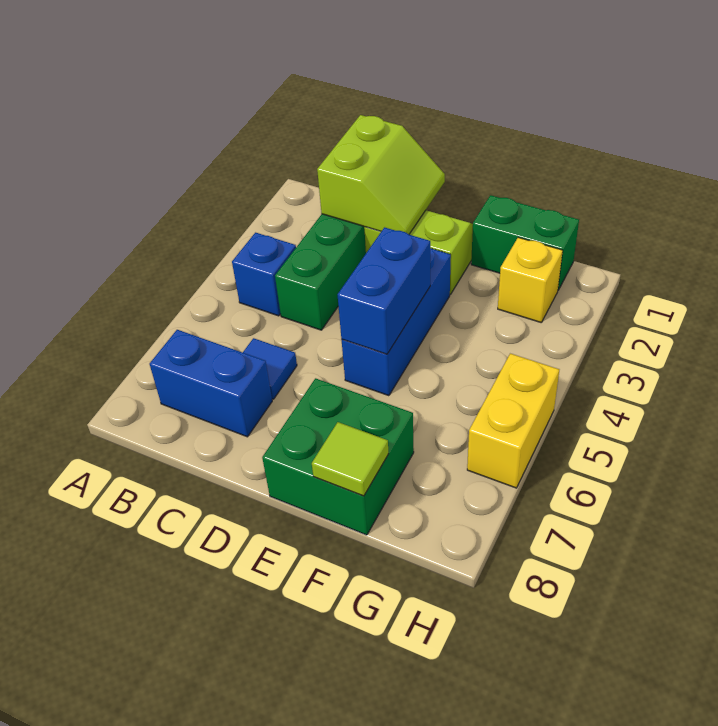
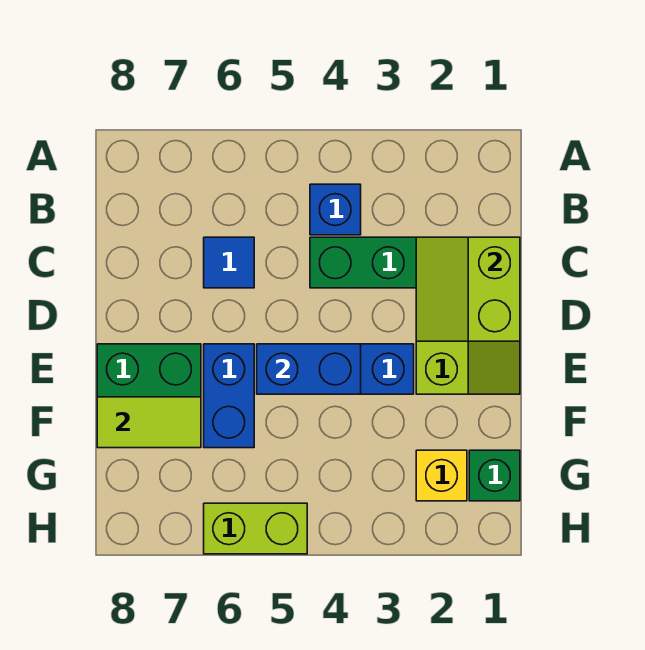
blue 1x2 brick [150,330,272,437] -> blue 1x2 brick moved to [204,344,254,448]
lime 2x2 slope [317,115,445,234] -> lime 2x2 slope turned to [416,237,520,341]
green 1x2 brick [471,195,579,290] -> green 1x1 brick [469,450,520,501]
lime 1x1 tile [312,422,388,496] -> lime 1x2 tile [97,397,201,448]
yellow 1x2 brick [467,354,559,488] -> lime 1x2 brick [204,503,307,554]

